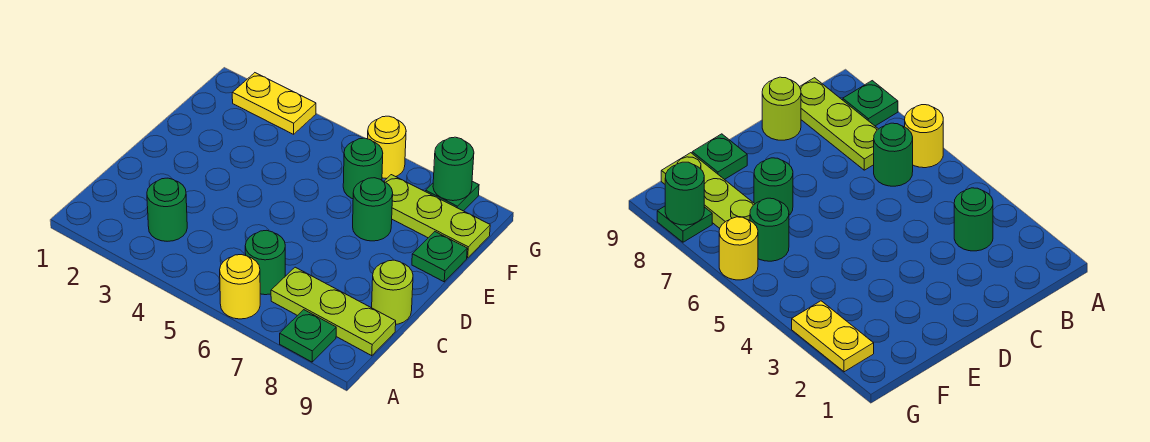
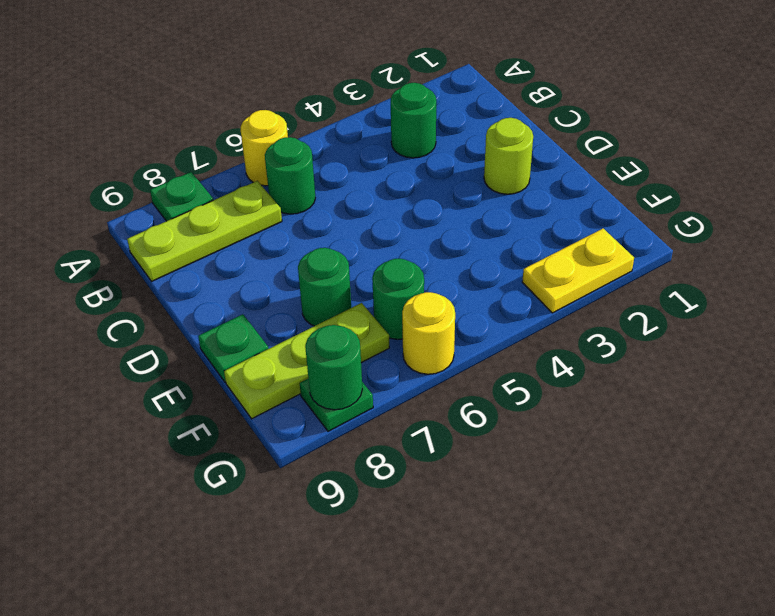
lime 1x1 round brick [372,260,413,324] -> lime 1x1 round brick moved to [484,118,533,194]

